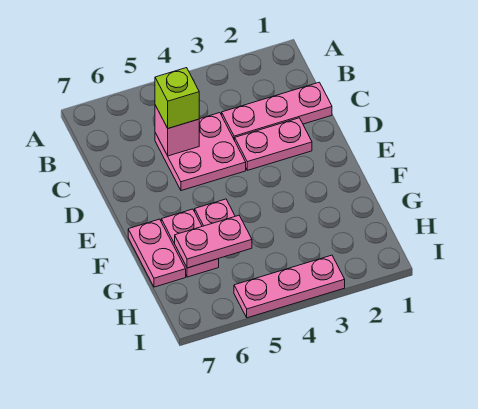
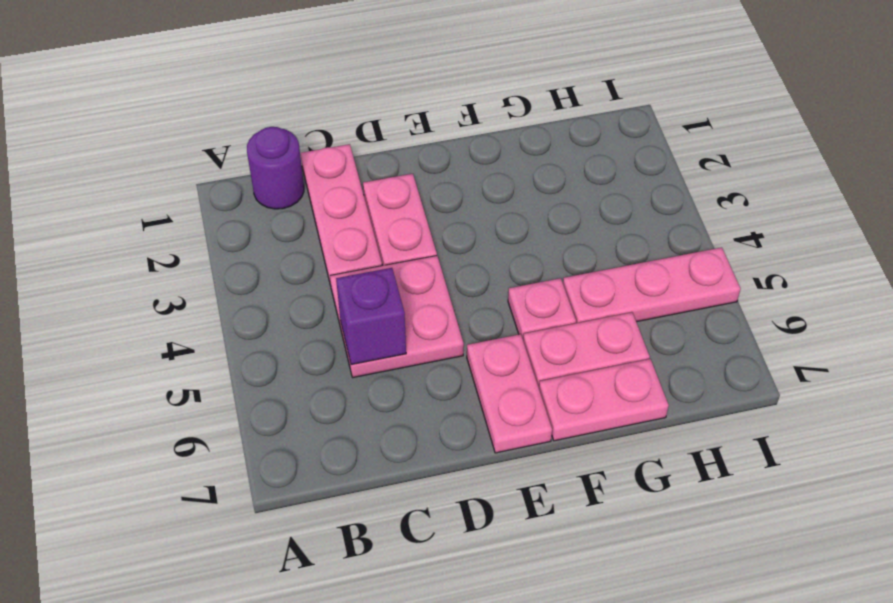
none -> purple 1x1 round brick [247,127,304,209]
pink 1x1 brick [155,105,199,156] -> purple 1x1 brick [336,268,406,365]
lime 1x1 brick [155,68,199,128] -> none
pink 1x2 plate [175,215,252,268] -> pink 1x2 plate moved to [467,334,552,453]
pink 1x3 plate [234,255,345,318] -> pink 1x3 plate turned to [563,247,740,323]

